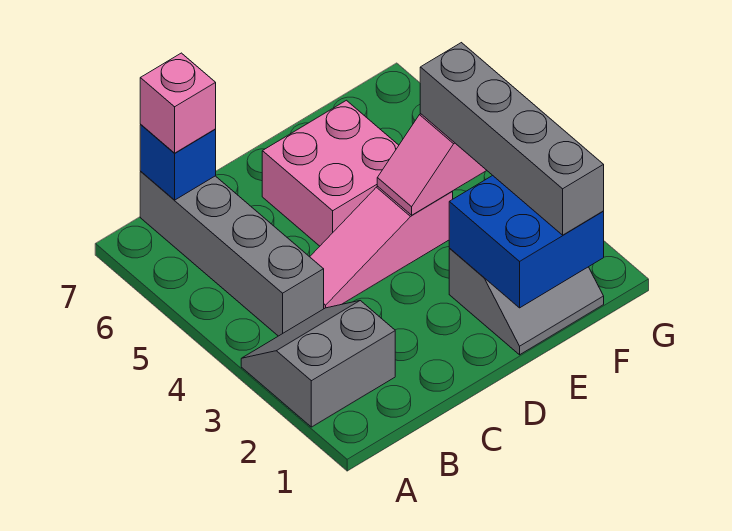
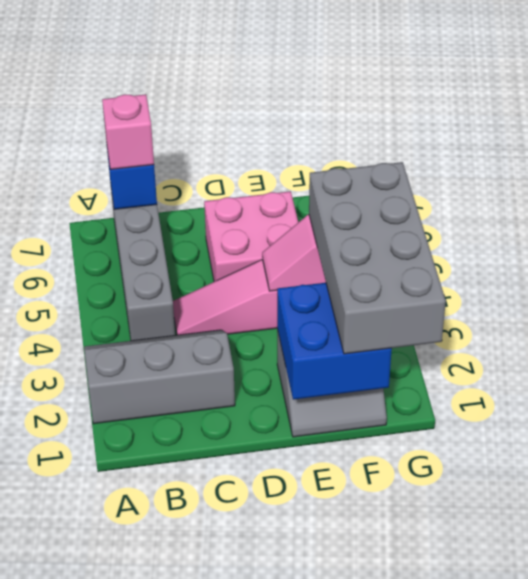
grey 2x2 slope [241,301,395,427] -> grey 2x3 slope [84,330,235,424]
grey 1x4 brick [420,43,604,235] -> grey 2x4 brick [309,162,446,354]

